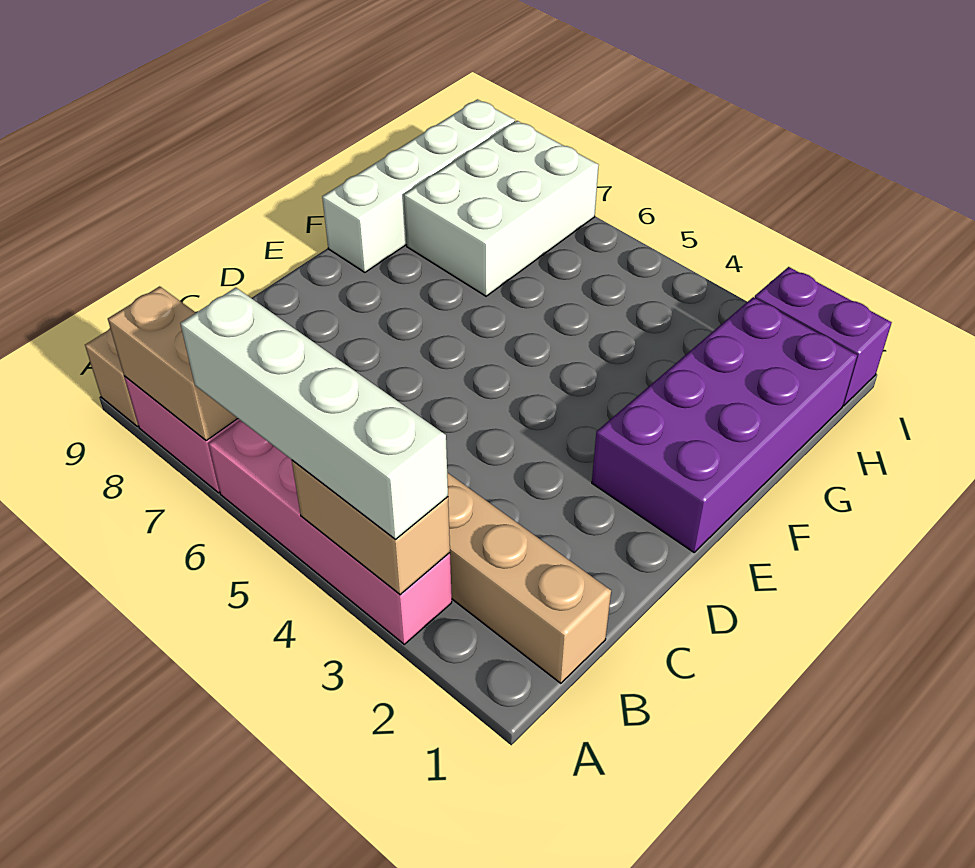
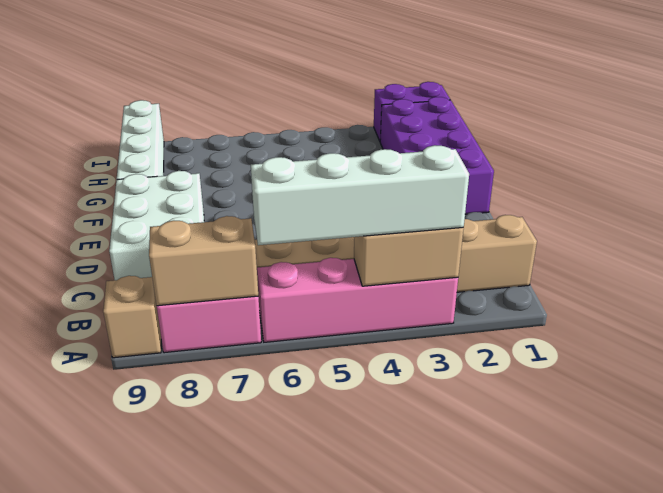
white 2x3 brick [404,121,599,296] -> white 2x3 brick moved to [109,171,204,280]

